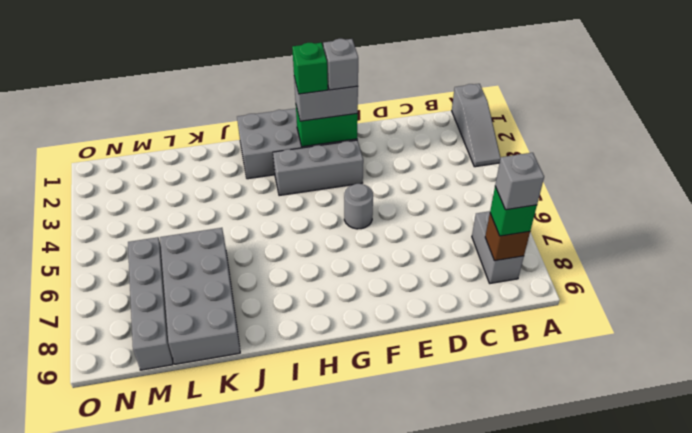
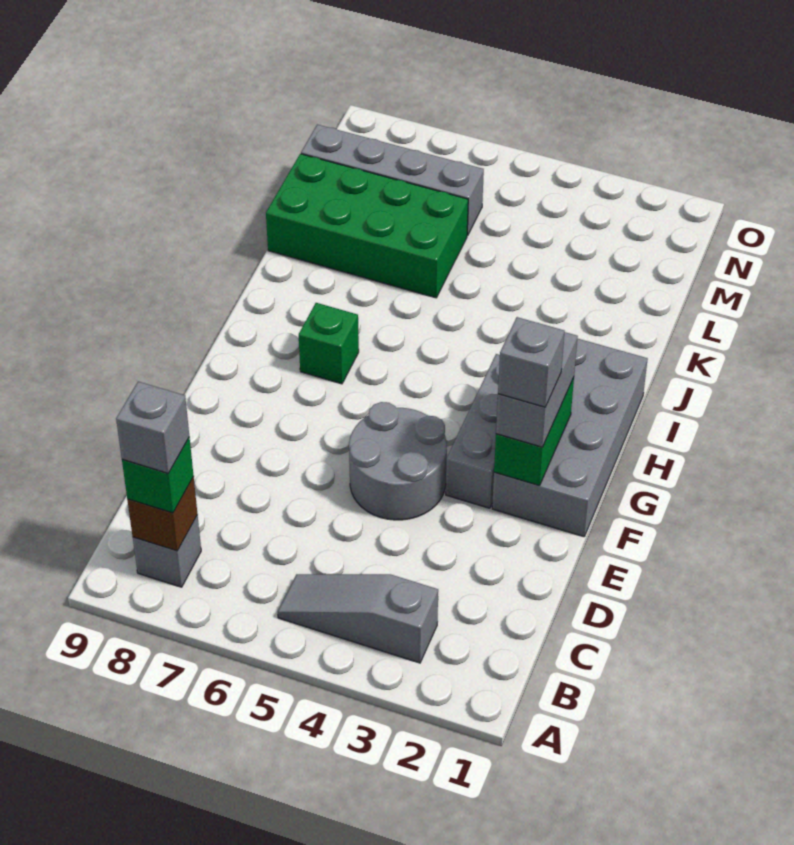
grey 1x3 slope [452,84,501,167] -> grey 1x3 slope moved to [278,574,438,663]
grey 1x2 brick [472,211,524,283] -> grey 1x1 brick [133,515,201,587]
grey 1x1 round brick [344,184,373,229] -> grey 2x2 round brick [349,402,447,520]
green 1x1 brick [292,43,328,94] -> green 1x1 brick moved to [299,303,359,384]
grey 2x4 brick [160,228,240,364] -> green 2x4 brick [266,154,468,298]

